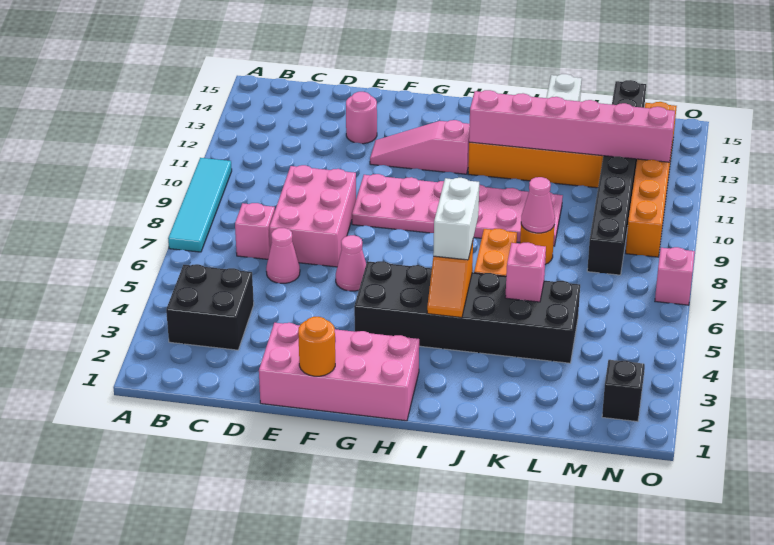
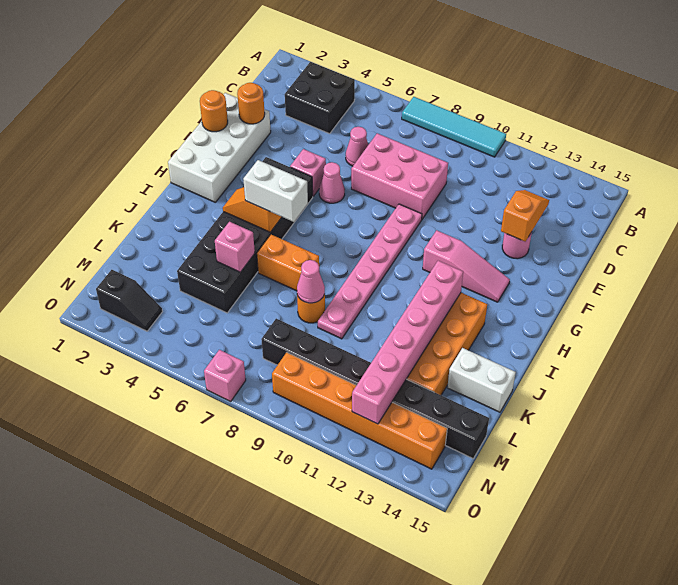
pink 1x1 brick [235,203,275,259] -> pink 1x1 brick moved to [290,149,326,196]
none -> orange 1x2 slope [501,190,549,242]
pink 2x4 brick [259,323,419,421] -> white 2x4 brick [168,93,271,202]
none -> orange 1x1 round brick [237,83,265,124]
pink 2x6 plate [352,174,563,246] -> pink 1x6 plate [318,204,422,339]
pink 1x3 slope [370,120,470,174] -> pink 1x3 slope turned to [423,230,510,302]

